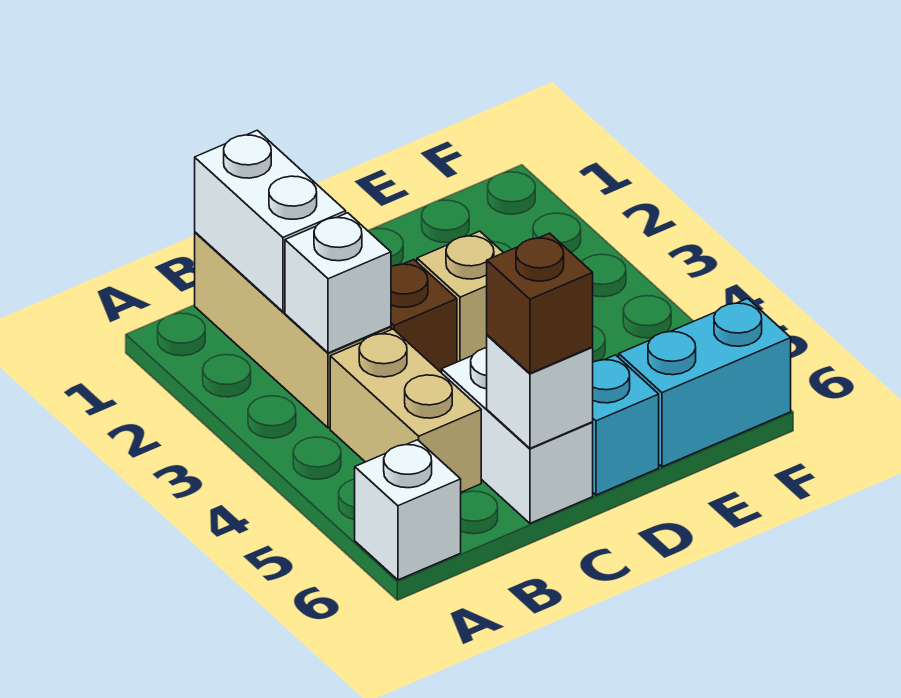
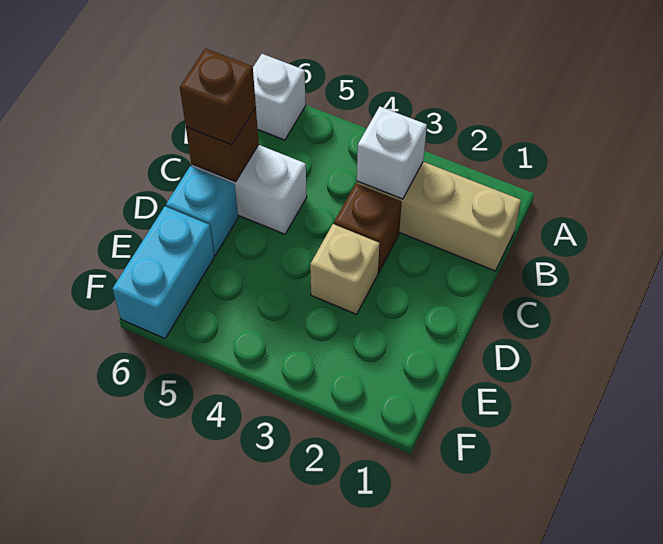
white 1x2 brick [195,130,346,312] -> none
tan 1x2 brick [330,329,481,492] -> none
white 1x1 brick [487,335,593,448] -> brown 1x1 brick [186,107,259,182]

